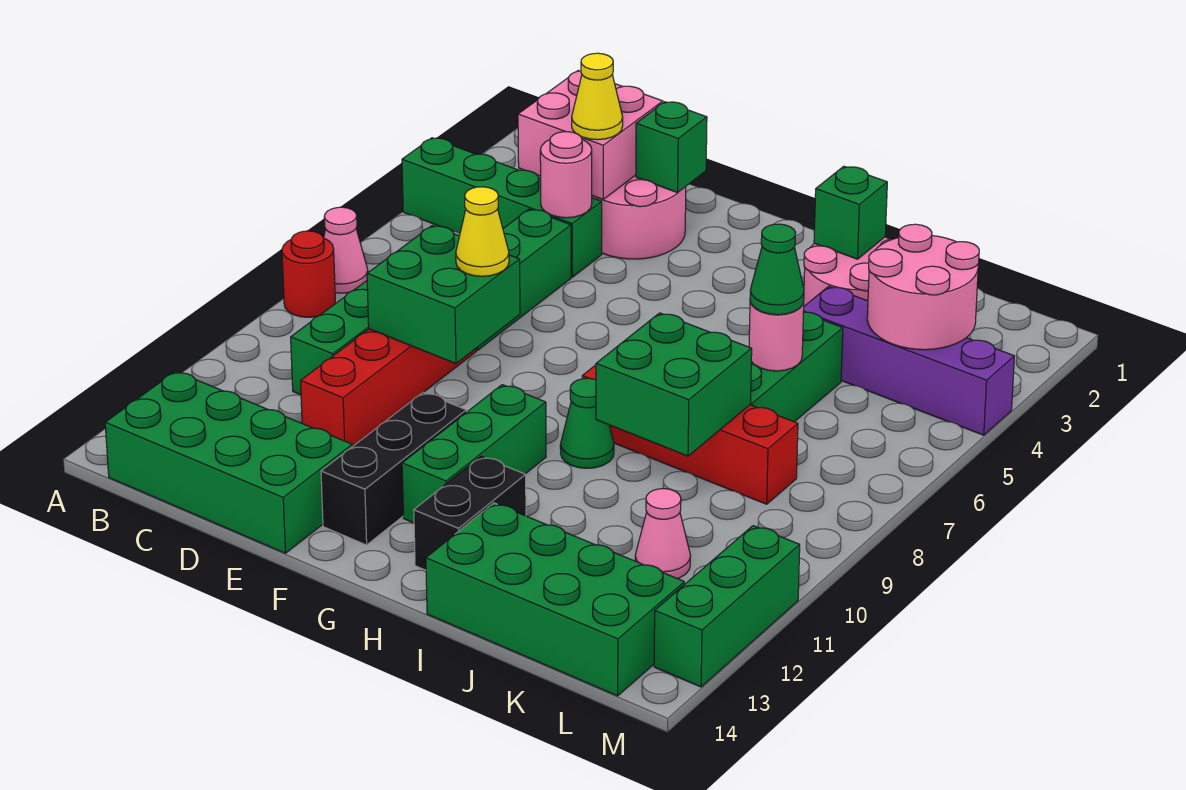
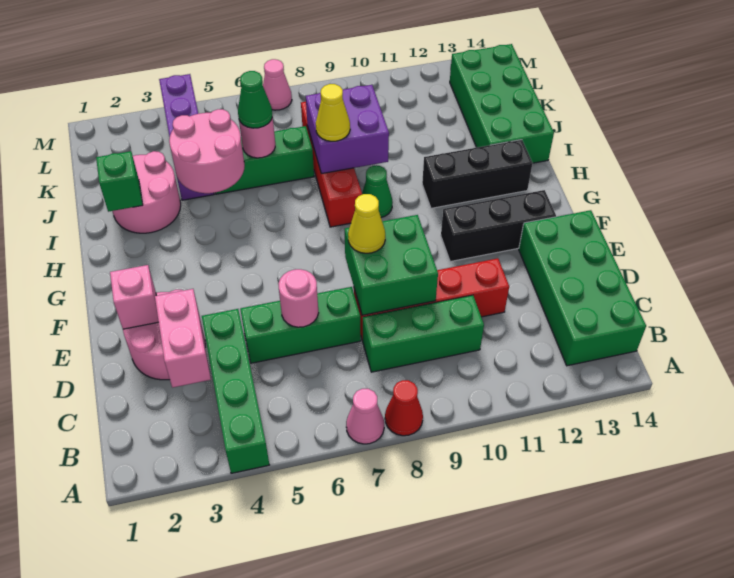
red 1x1 round brick [282,231,335,317] -> red 1x1 cone [385,380,423,436]
pink 2x2 brick [518,71,663,199] -> pink 1x2 brick [155,289,211,388]
yellow 1x1 cone [572,53,623,140] -> yellow 1x1 cone moved to [316,84,350,141]
pink 1x1 round brick [540,132,592,218] -> pink 1x1 round brick moved to [278,269,318,327]
green 1x1 brick [636,102,707,193] -> pink 1x1 brick [110,265,159,329]
green 1x3 brick [402,385,546,523] -> none
black 1x2 brick [414,456,526,570] -> black 1x3 brick [422,140,533,208]
green 2x2 brick [596,313,752,456] -> purple 2x2 brick [306,85,389,174]
pink 2x2 round brick [867,224,979,350] -> pink 2x2 round brick moved to [169,109,245,193]
pink 1x1 cone [635,489,690,579] -> pink 1x1 cone moved to [263,59,292,110]
green 1x3 brick [654,526,800,687] -> none

